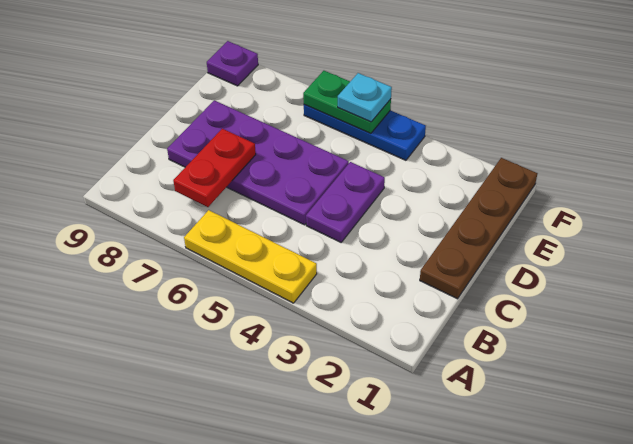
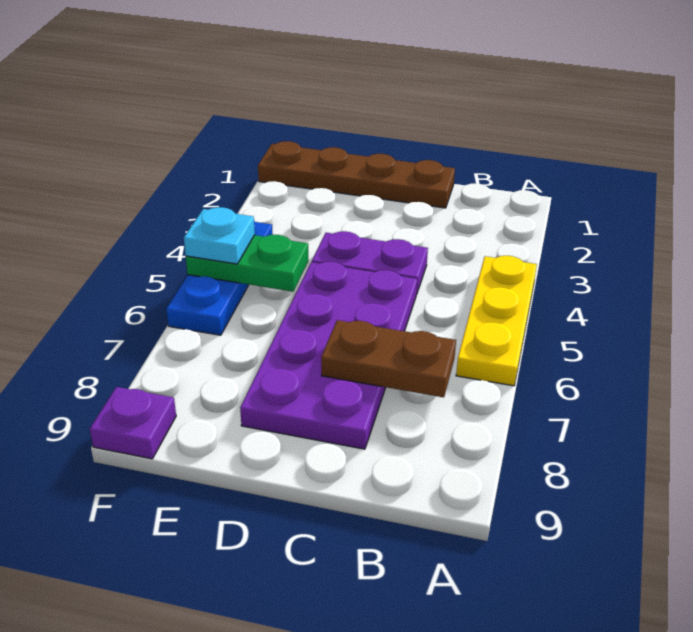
red 1x2 plate [173,129,256,207] -> brown 1x2 plate [321,320,456,397]
green 1x2 plate [303,71,391,134] -> green 1x2 plate turned to [186,235,308,292]

